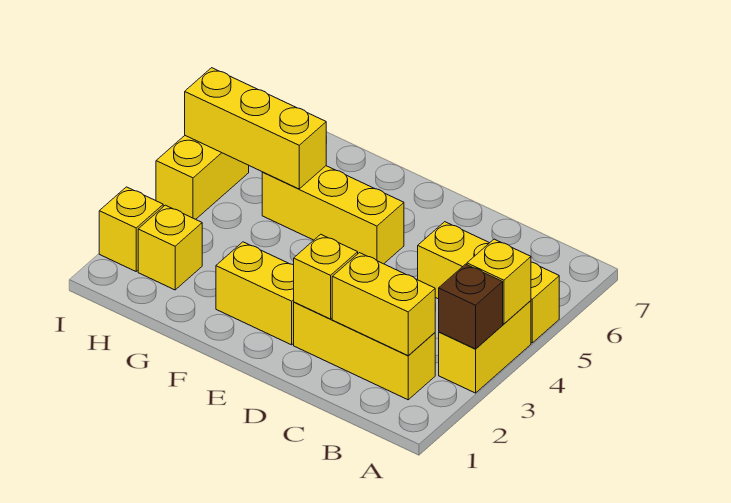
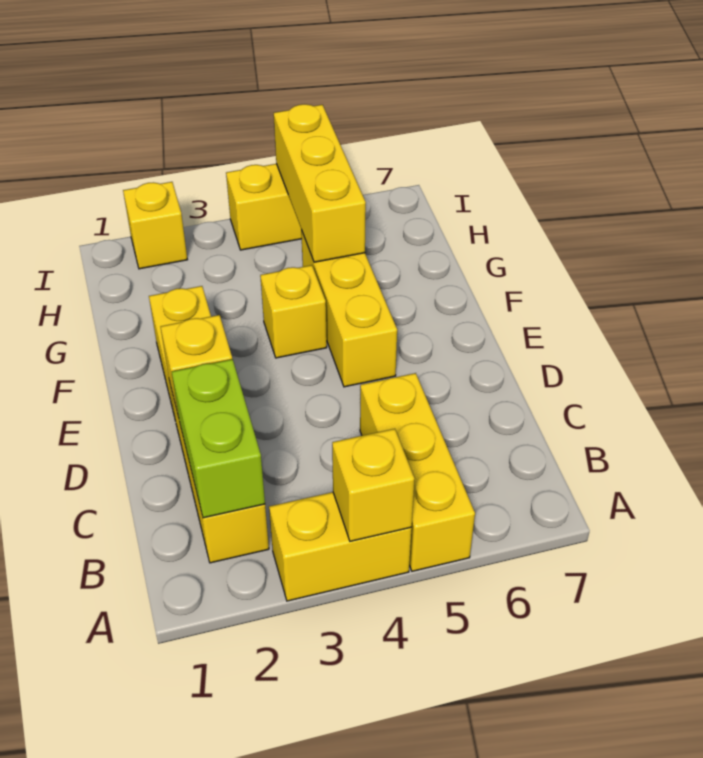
brown 1x1 brick [439,264,503,349] -> none
yellow 1x2 brick [332,253,435,356] -> lime 1x2 brick [172,359,265,518]
yellow 1x1 brick [138,205,202,290] -> yellow 1x1 brick moved to [260,265,327,358]

